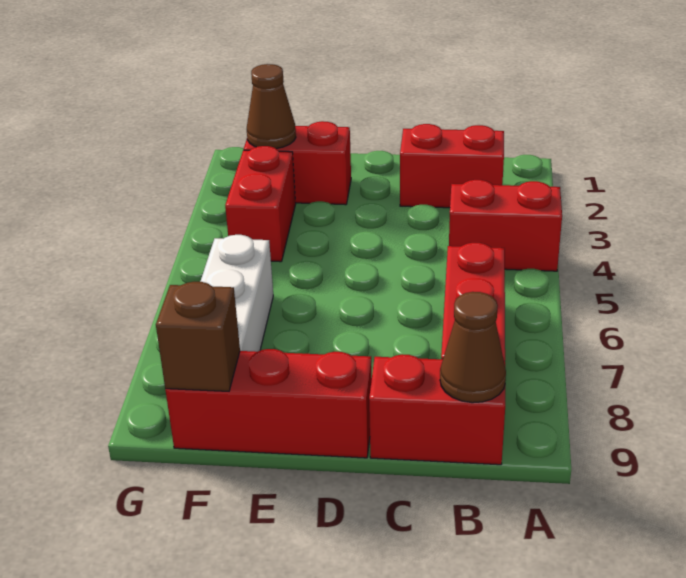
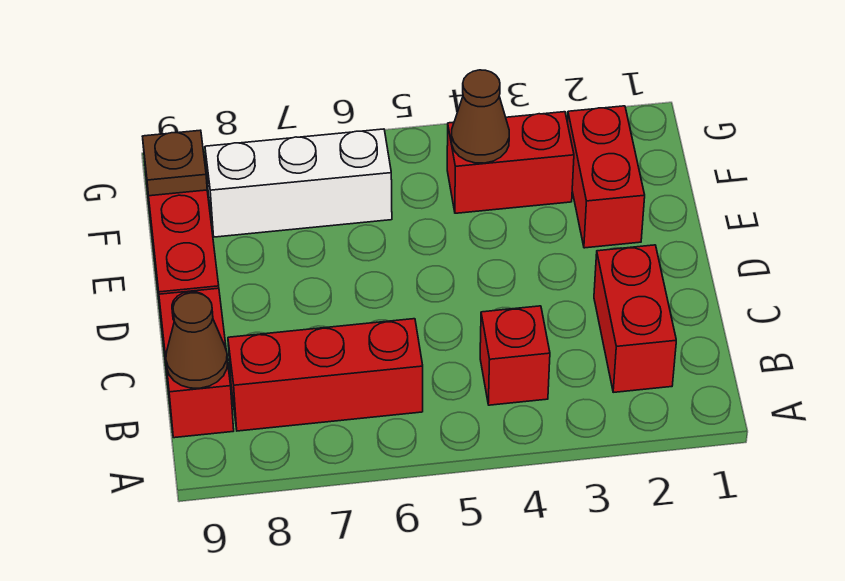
red 1x2 brick [449,180,562,271] -> red 1x1 brick [480,306,550,405]
brown 1x1 cone [247,64,296,149] -> brown 1x1 cone moved to [452,70,509,163]
brown 1x1 brick [156,282,240,391] -> brown 1x1 plate [142,130,207,196]

